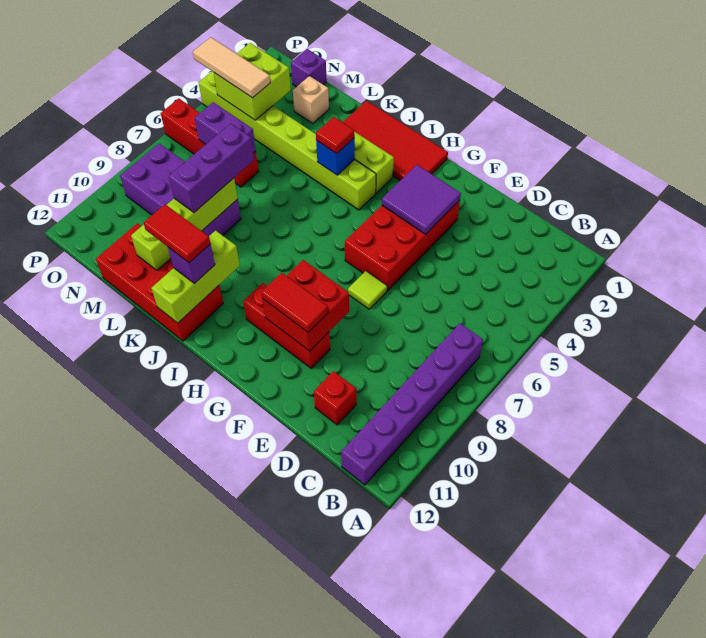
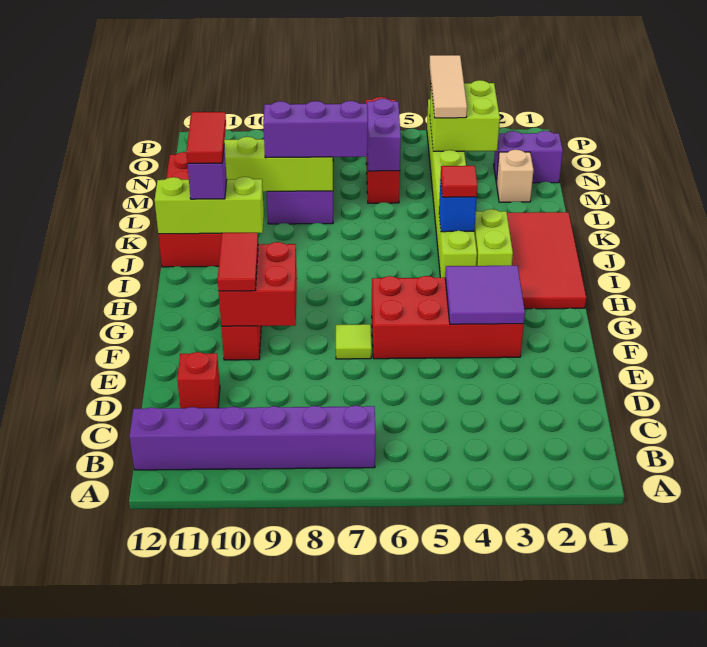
purple 1x1 brick [291,49,327,87] -> purple 1x2 brick [494,131,563,183]

